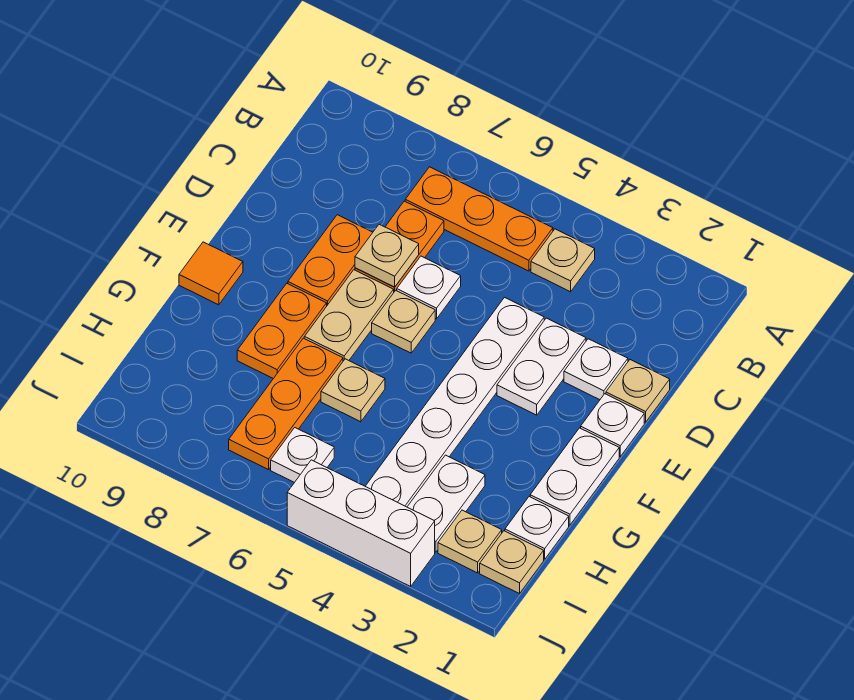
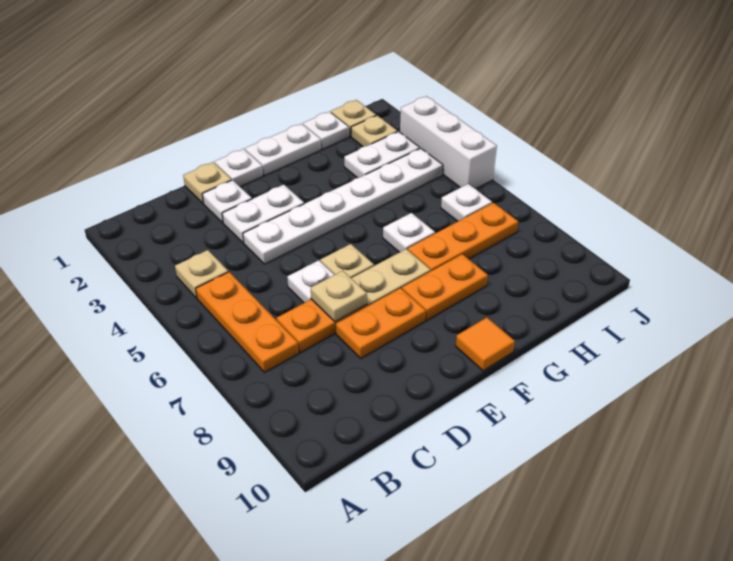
tan 1x1 plate [321,359,385,422] -> white 1x1 plate [383,213,435,252]

